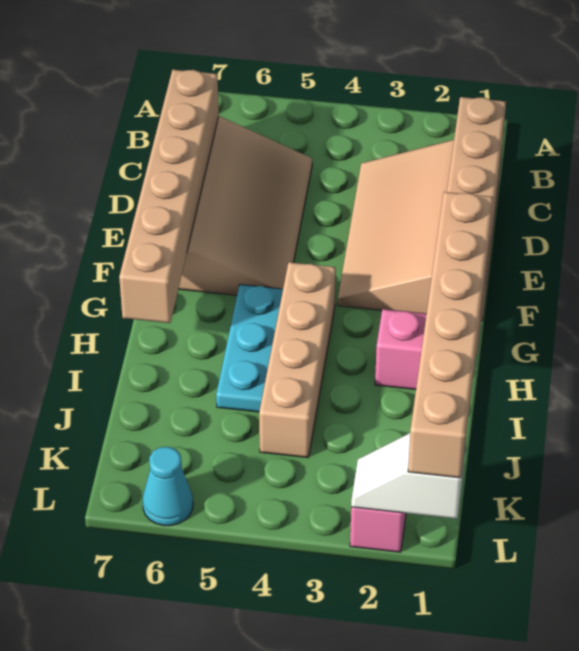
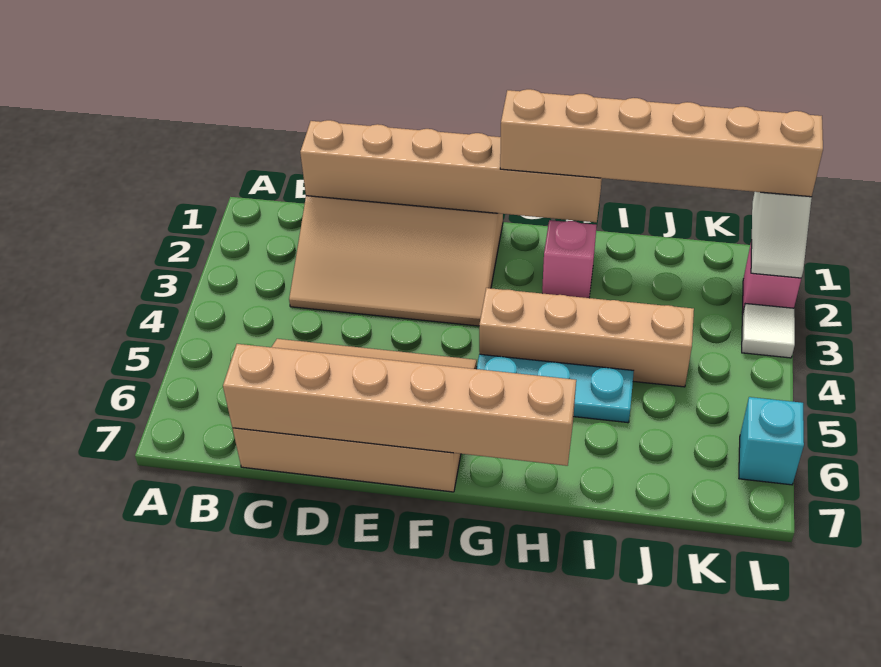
none -> white 1x1 tile [742,304,795,358]
cyan 1x1 cone [143,447,193,526] -> cyan 1x1 brick [739,397,804,485]

